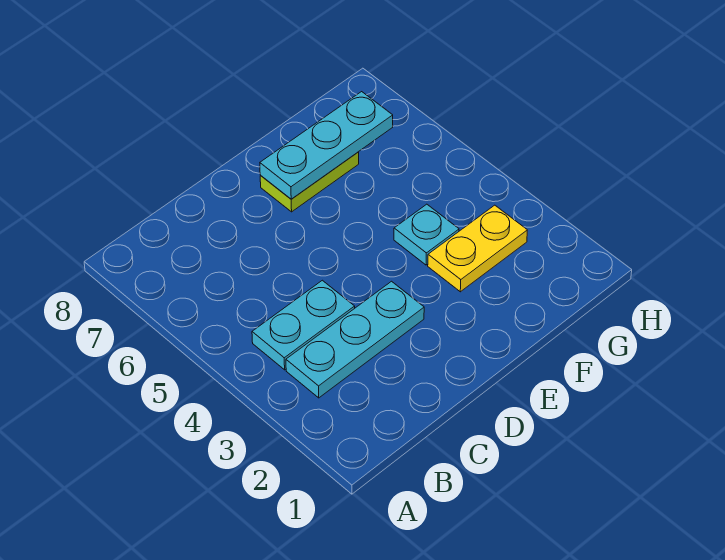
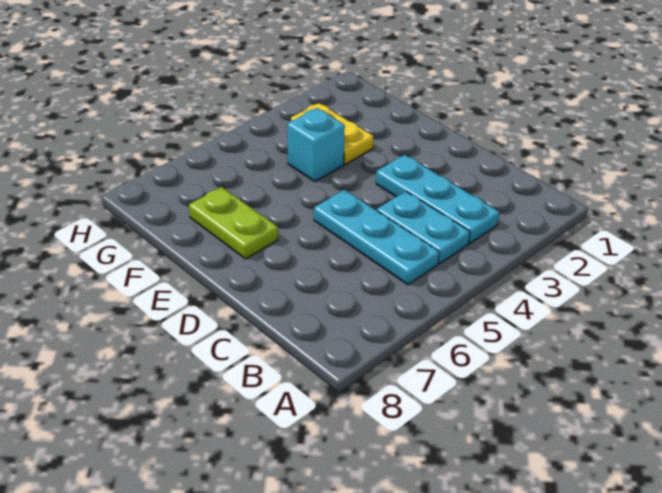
cyan 1x3 plate [260,92,393,199] -> cyan 1x3 plate moved to [314,190,439,285]
cyan 1x1 plate [394,204,459,265] -> cyan 1x1 brick [287,108,345,181]

